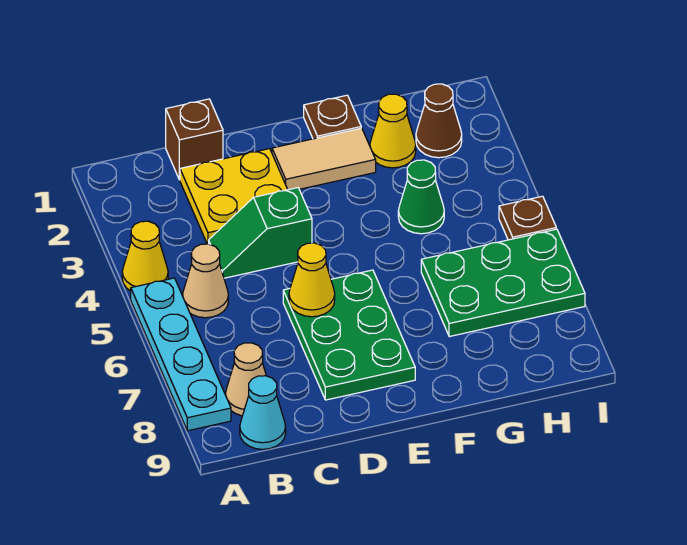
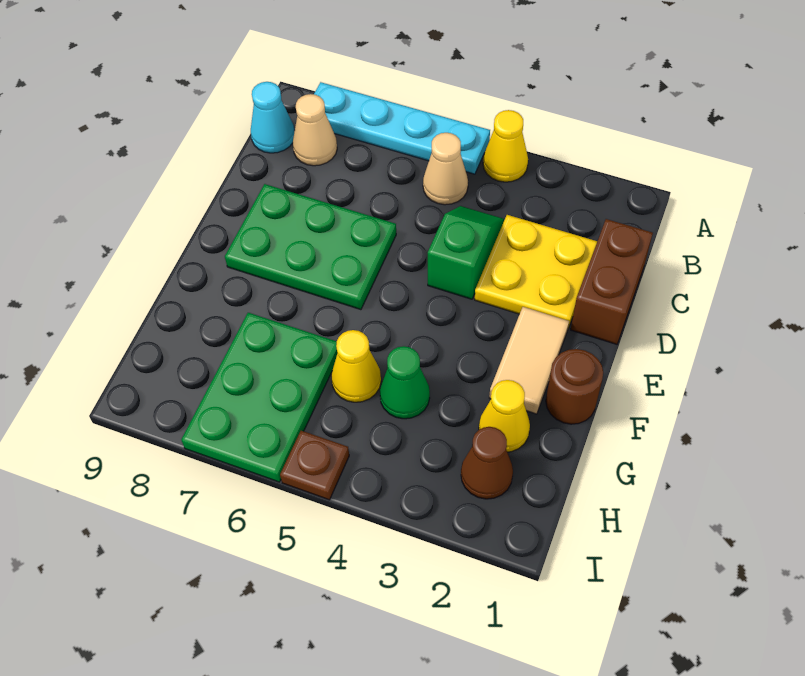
brown 1x1 brick [166,99,223,180] -> brown 1x2 brick [571,219,653,344]
yellow 1x1 cone [289,243,335,317] -> yellow 1x1 cone moved to [331,330,381,402]
brown 1x1 plate [304,95,361,139] -> brown 1x1 round brick [546,349,603,424]

